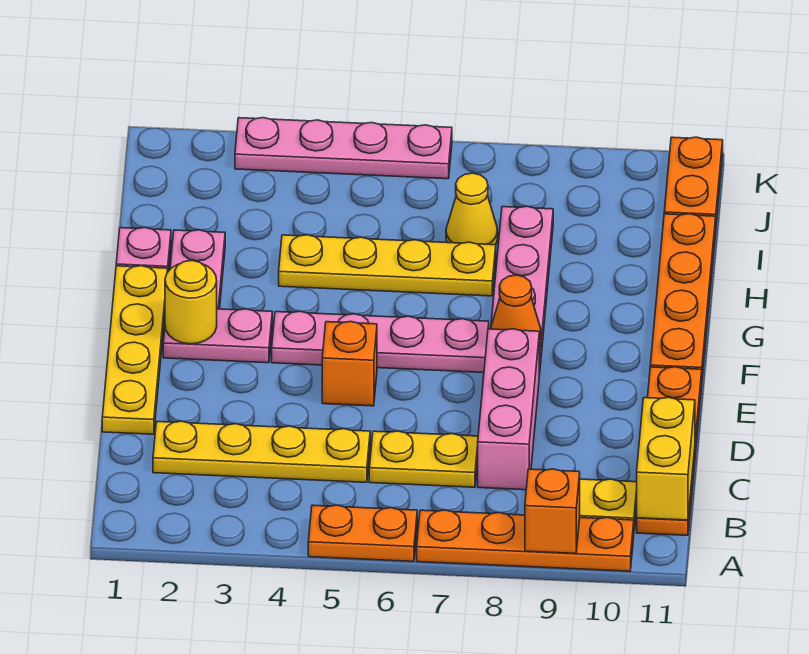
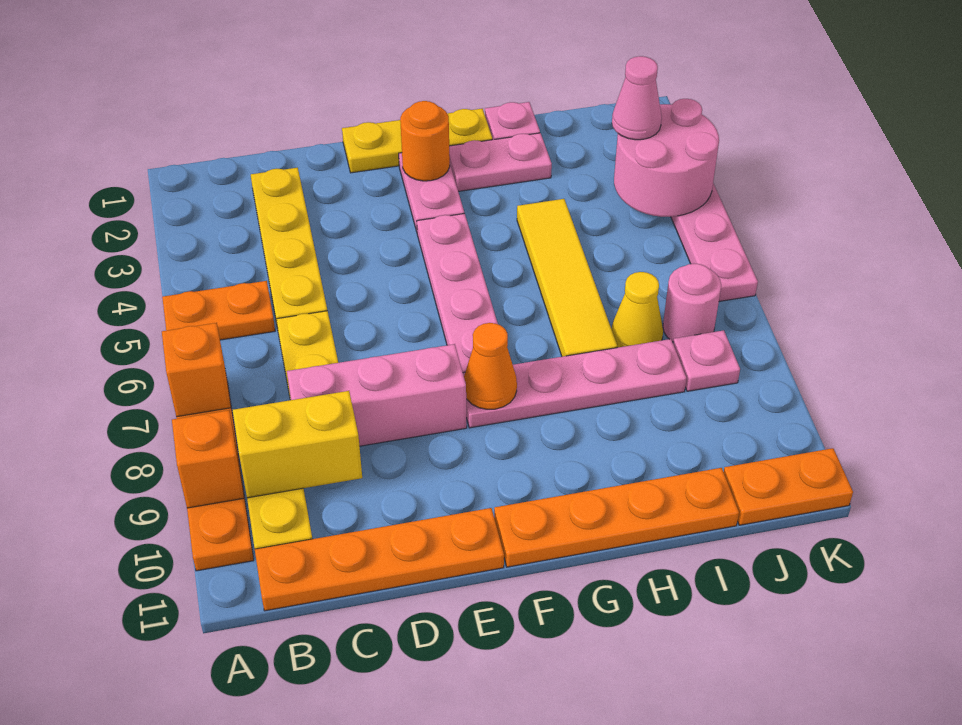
orange 1x2 plate [308,505,417,561] -> orange 1x2 plate turned to [162,281,275,340]
yellow 1x2 brick [637,397,695,520] -> yellow 1x2 brick moved to [233,391,362,498]
yellow 1x4 plate [102,266,168,434] -> yellow 1x3 plate [342,109,492,173]
orange 1x1 brick [322,321,377,406] -> orange 1x1 brick moved to [162,323,231,417]
yellow 1x1 round brick [165,261,217,344] -> orange 1x1 round brick [400,101,450,181]
yellow 1x4 plate [279,235,496,296] -> yellow 1x4 tile [517,199,617,357]
none -> pink 2x2 round brick [614,99,719,217]
none -> pink 1x1 cone [612,56,662,140]
none -> pink 1x1 round brick [663,264,721,342]
none -> pink 1x1 plate [673,330,740,391]

